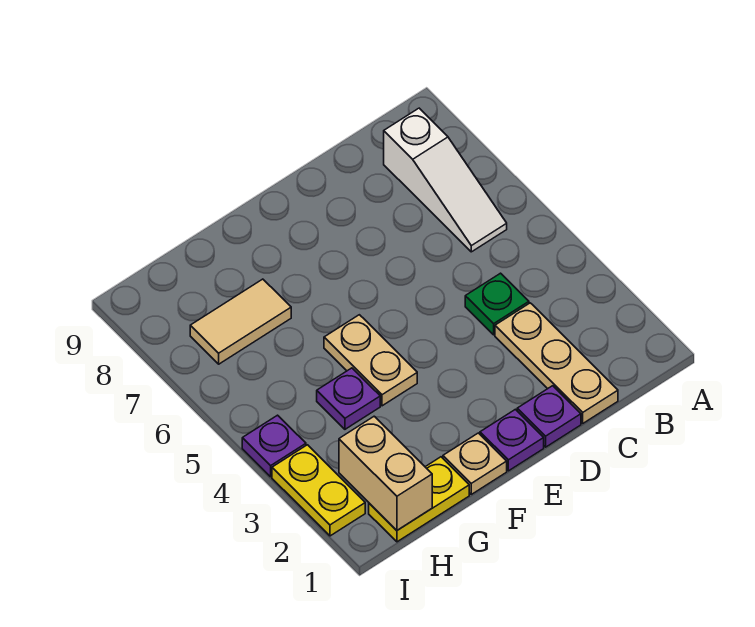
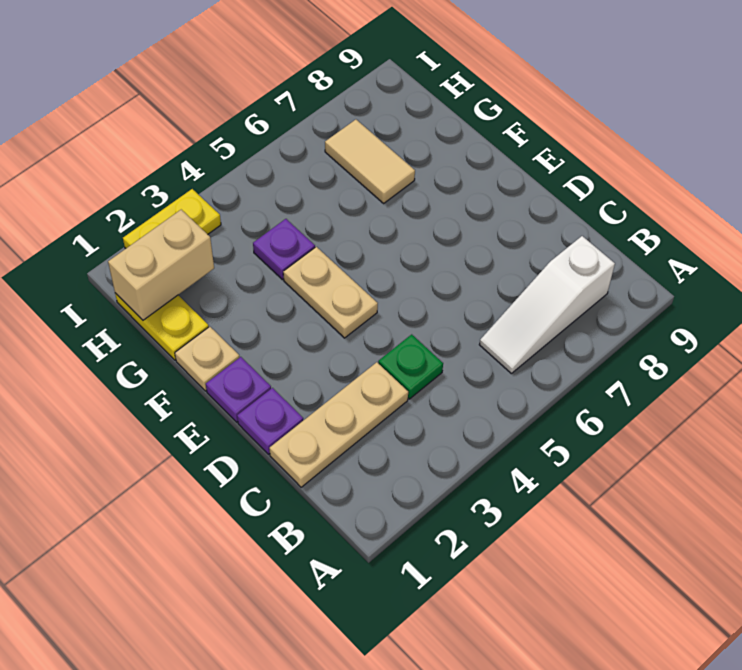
tan 1x2 plate [324,315,417,406] -> tan 1x2 plate turned to [283,247,378,338]
purple 1x1 plate [242,415,306,477] -> none

